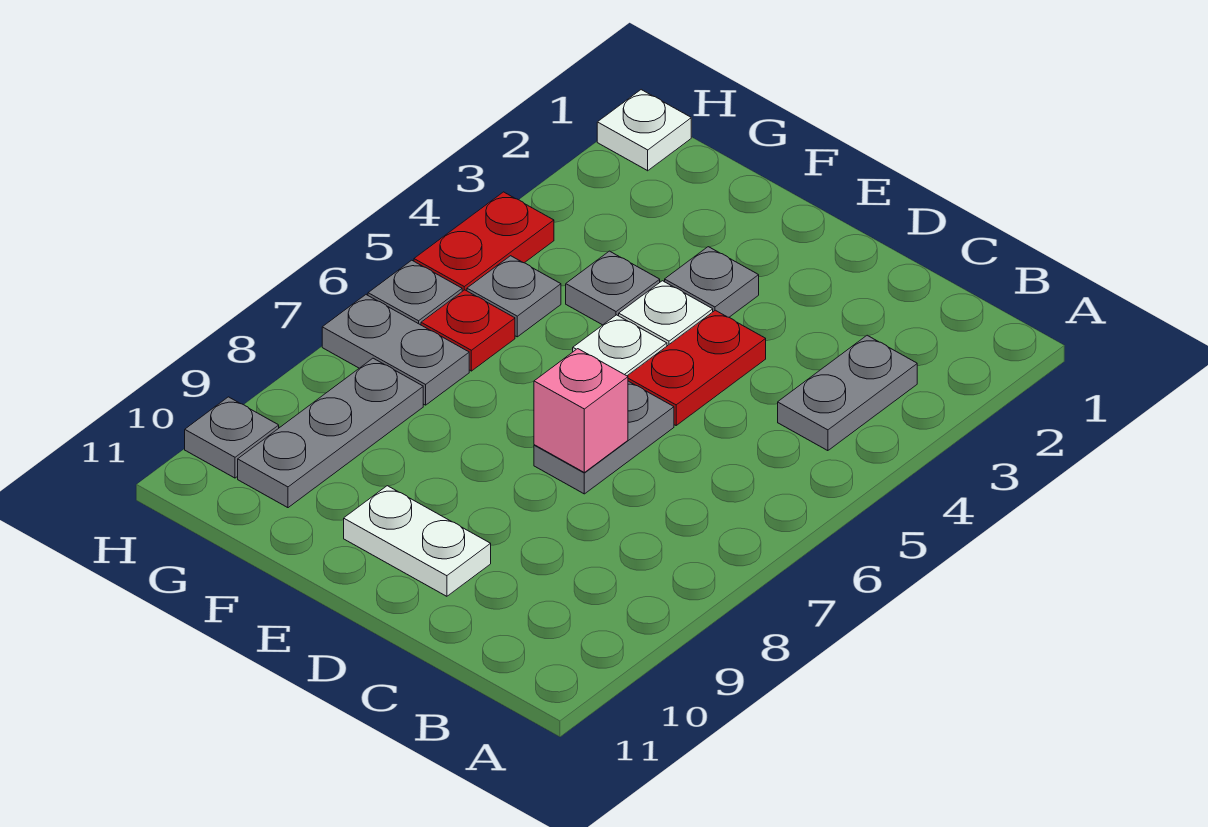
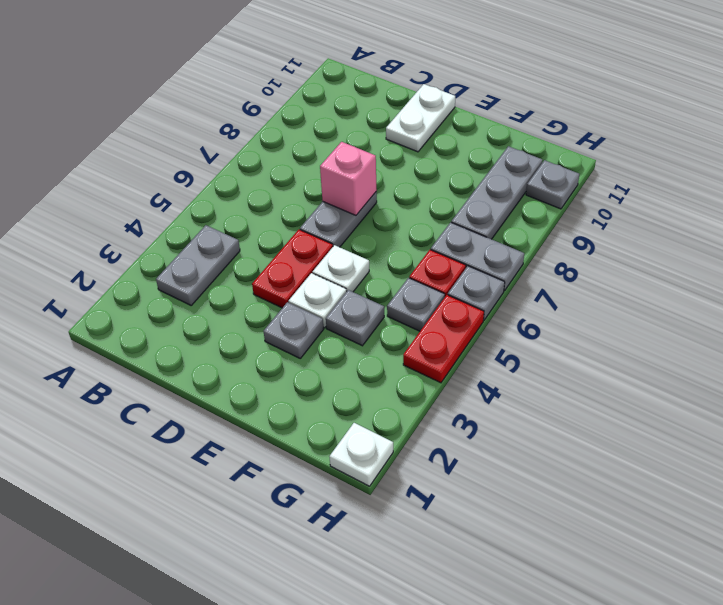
white 1x2 plate [344,486,491,596] -> white 1x2 plate turned to [386,84,455,152]

